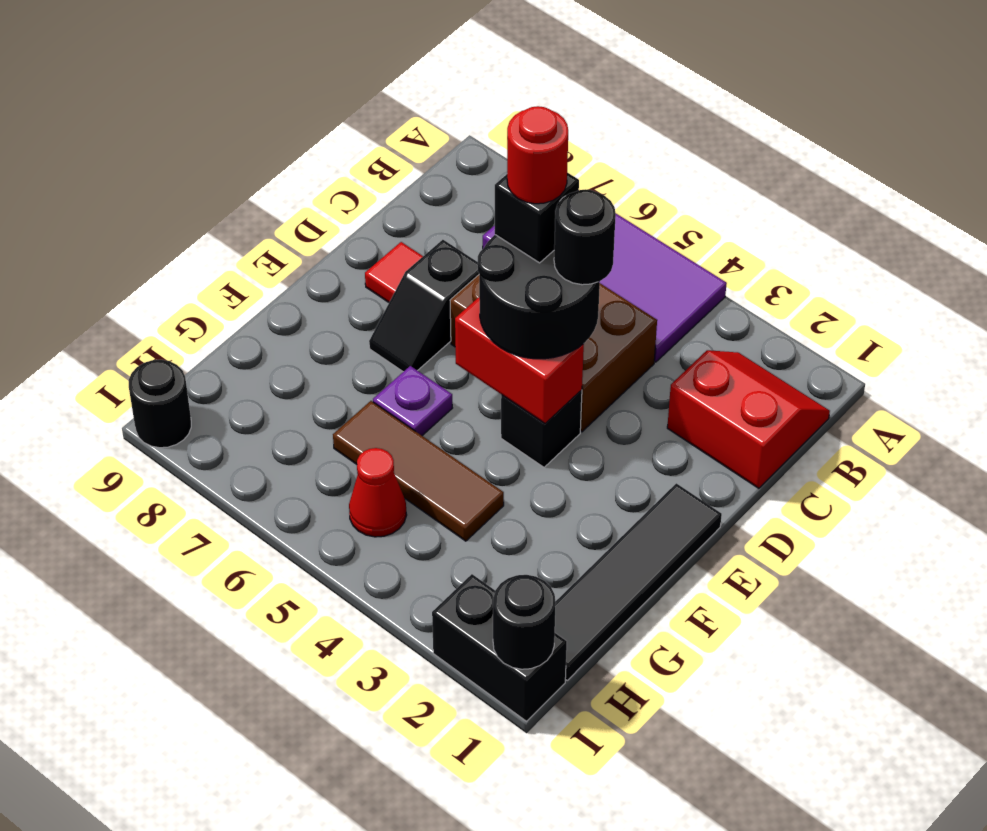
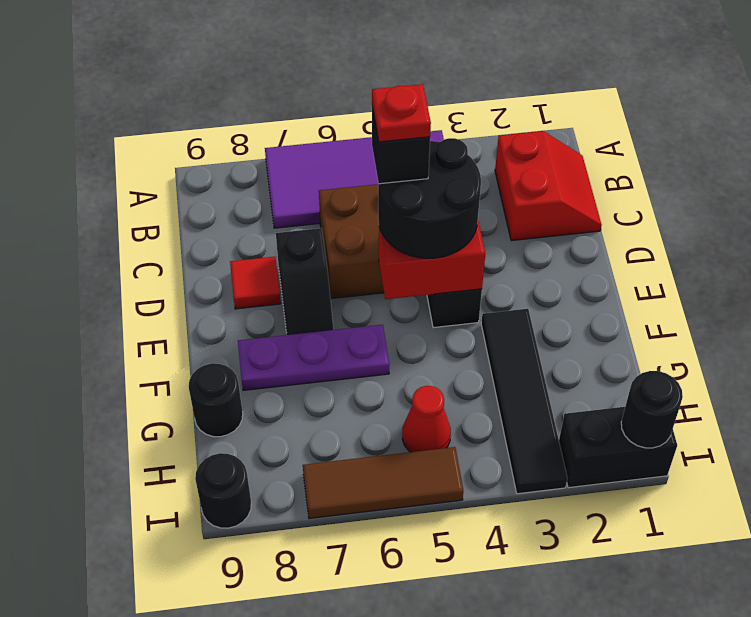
red 2x2 slope [667,350,830,488] -> red 2x2 slope turned to [495,131,602,241]
black 1x1 round brick [554,189,616,285] -> black 1x1 round brick moved to [189,363,243,437]
red 1x1 round brick [507,106,568,204] -> red 1x1 plate [372,84,431,142]
black 1x4 tile [555,483,722,680] -> black 1x4 tile moved to [481,309,568,494]
purple 1x1 plate [373,366,452,436] -> purple 1x3 plate [238,325,389,390]
brown 1x3 tile [333,401,504,541] -> brown 1x3 tile moved to [303,447,463,519]

